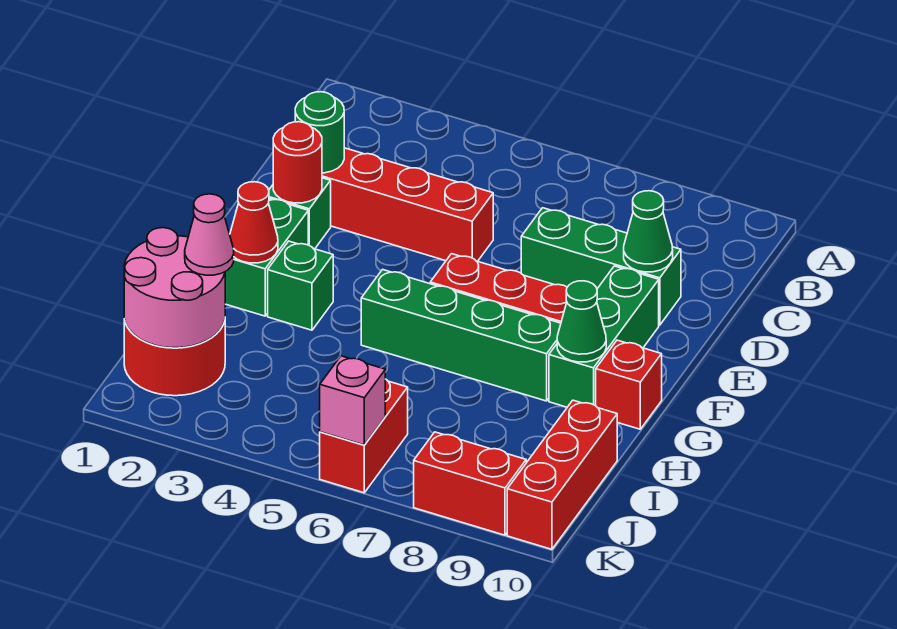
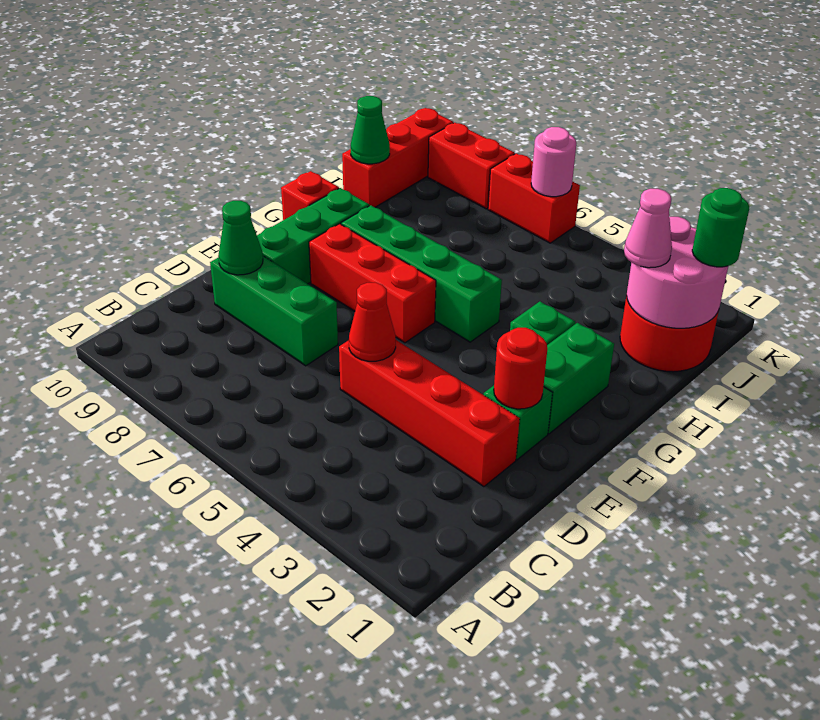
green 1x1 round brick [295,92,344,173] -> green 1x1 round brick moved to [692,188,750,267]
red 1x1 cone [230,182,278,263] -> red 1x1 cone moved to [349,282,396,361]
green 1x1 cone [557,281,606,362] -> green 1x1 cone moved to [351,96,390,164]
red 1x2 brick [320,379,408,493] -> red 1x2 brick turned to [488,153,580,243]
pink 1x1 brick [320,356,385,445] -> pink 1x1 round brick [531,127,576,197]

